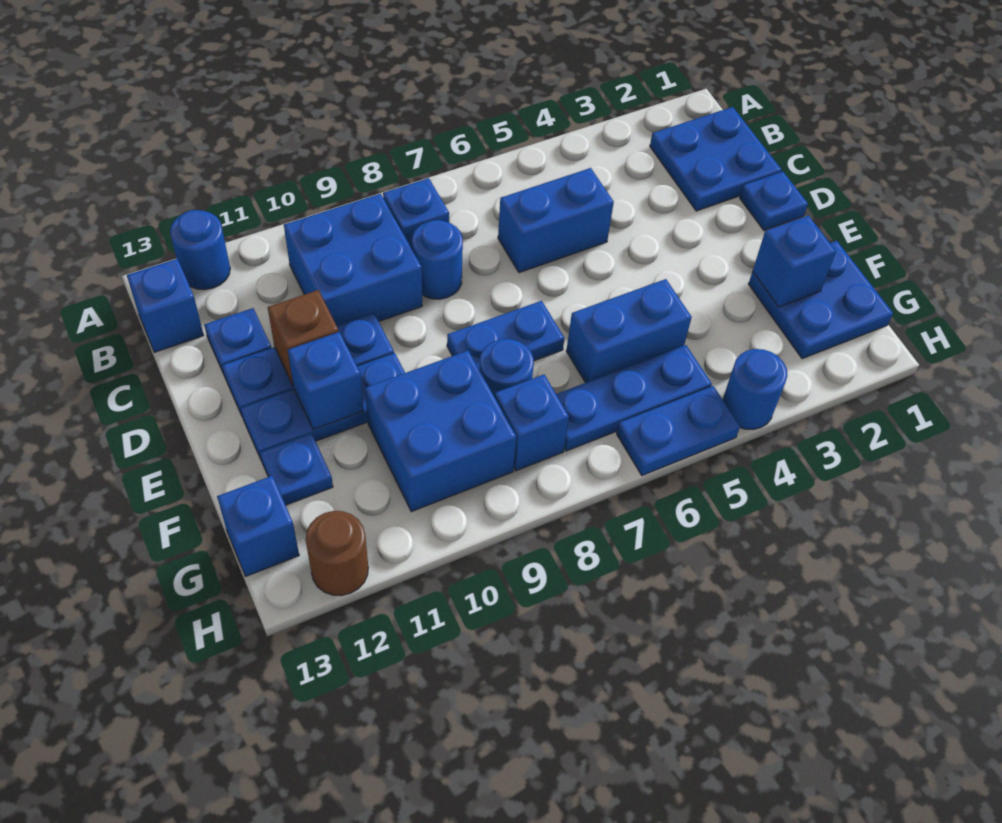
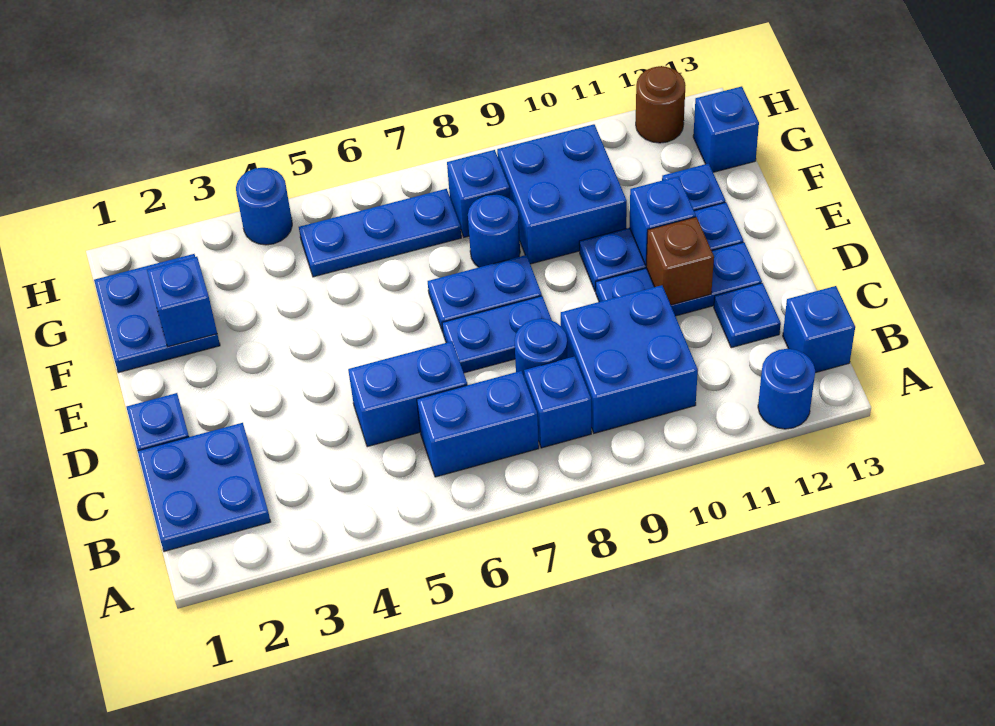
blue 1x2 brick [566,279,692,383] -> blue 1x2 brick moved to [417,371,539,477]
blue 1x2 plate [617,386,740,476] -> blue 1x2 plate moved to [442,296,552,373]

